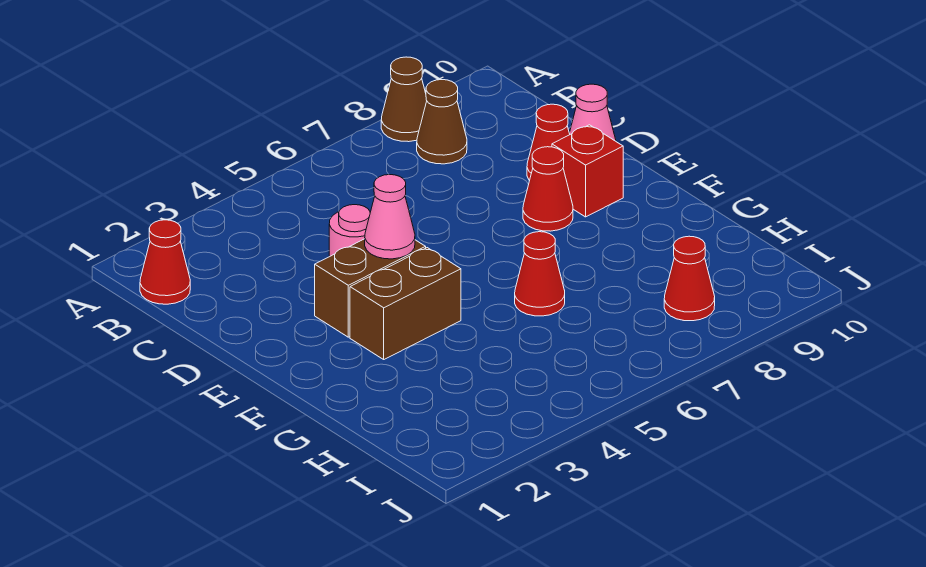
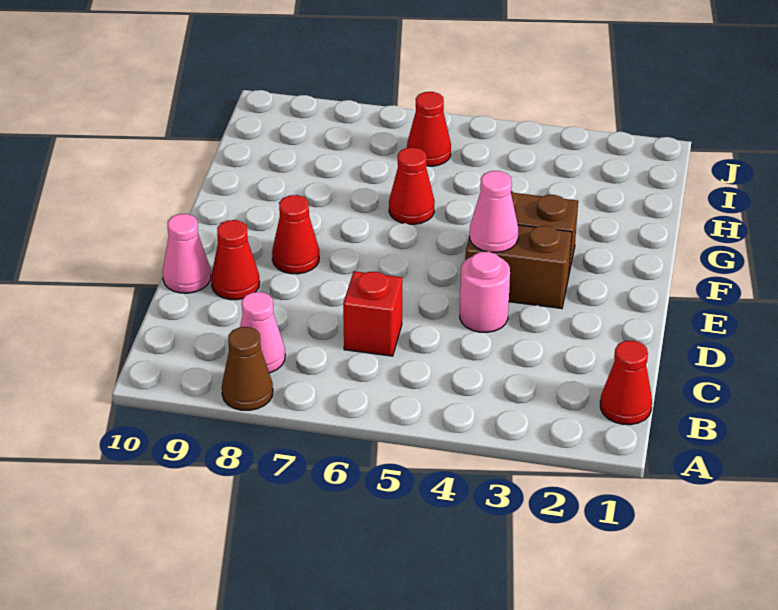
brown 1x1 cone [417,80,467,164] -> pink 1x1 cone [240,292,285,373]
red 1x1 brick [552,125,623,217] -> red 1x1 brick moved to [343,271,402,356]
red 1x1 cone [664,236,715,321] -> red 1x1 cone moved to [407,92,451,166]

